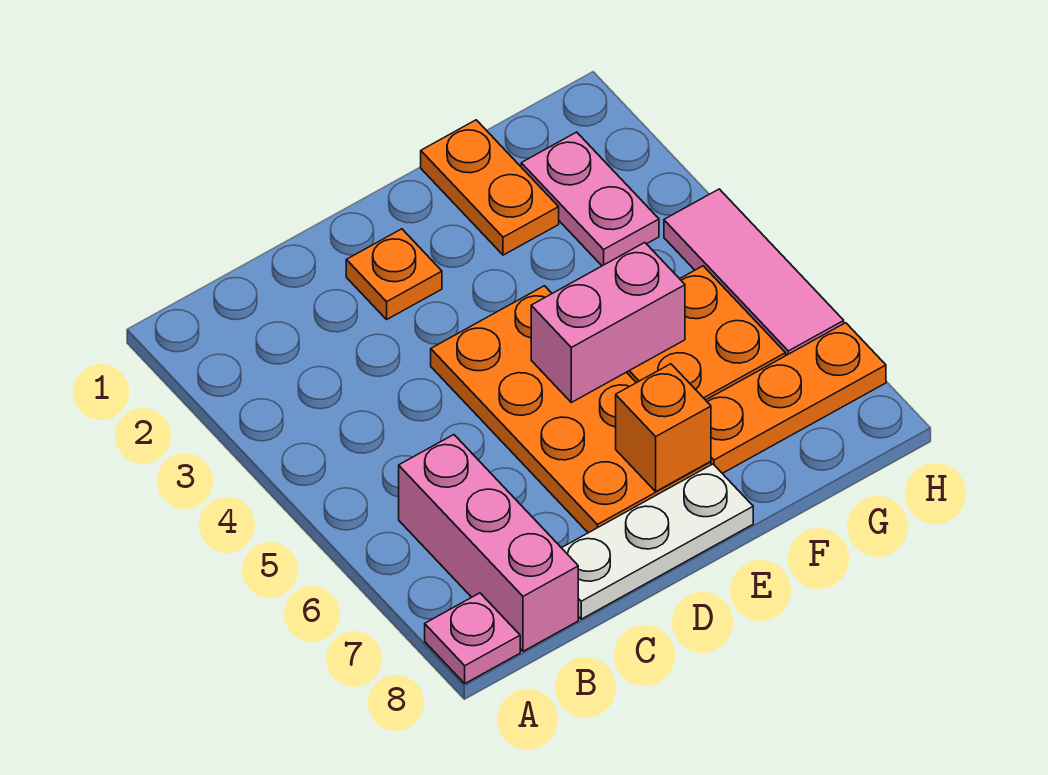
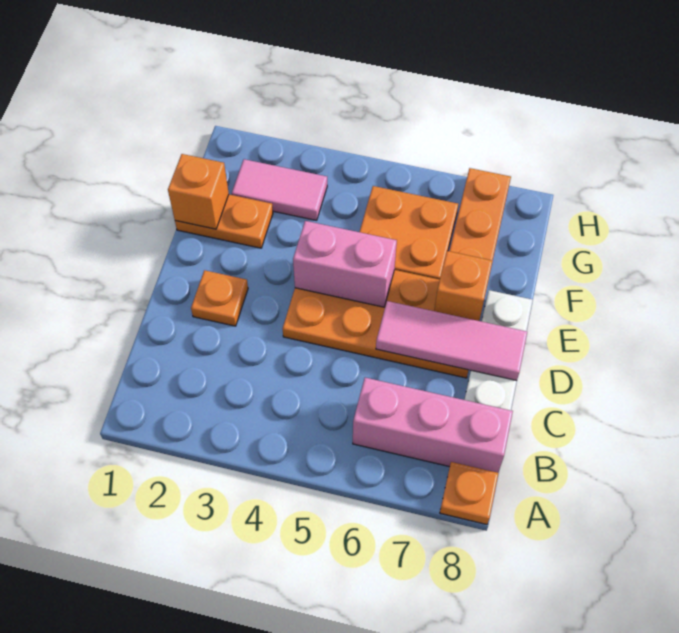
pink 1x1 plate [425,593,520,683] -> orange 1x1 plate [440,462,499,524]
pink 1x2 brick [531,243,685,402] -> pink 1x2 brick turned to [293,221,397,307]
none -> orange 1x1 brick [168,154,229,229]
pink 1x2 plate [521,132,659,266] -> pink 1x2 tile [232,159,327,220]
pink 1x3 tile [664,189,844,355] -> pink 1x3 tile moved to [376,301,527,381]

